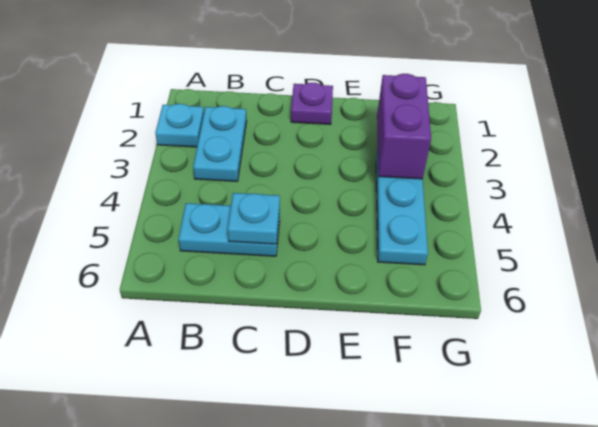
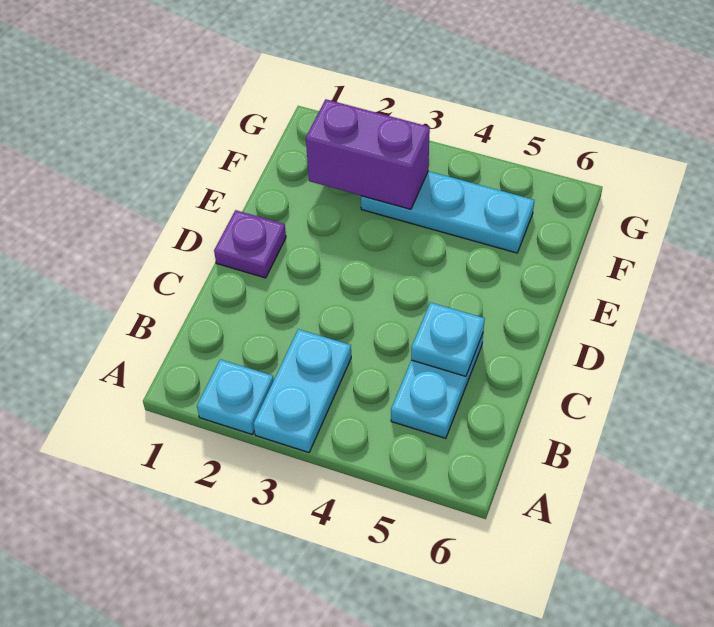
cyan 1x2 plate [193,106,247,181] -> cyan 1x2 plate turned to [254,329,351,453]

